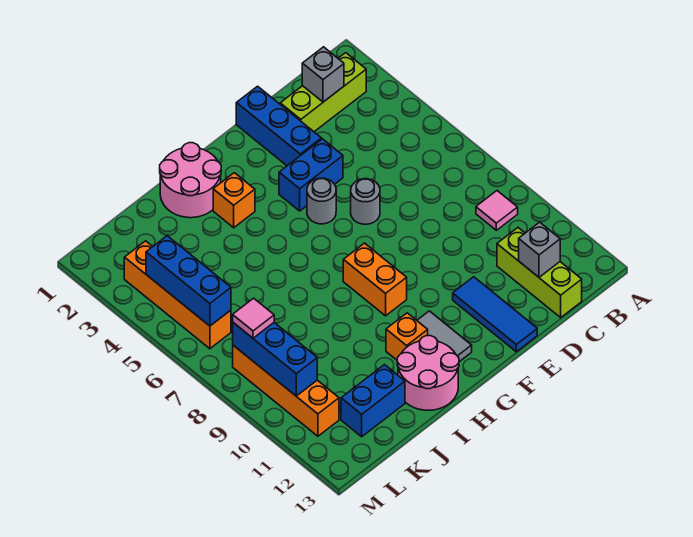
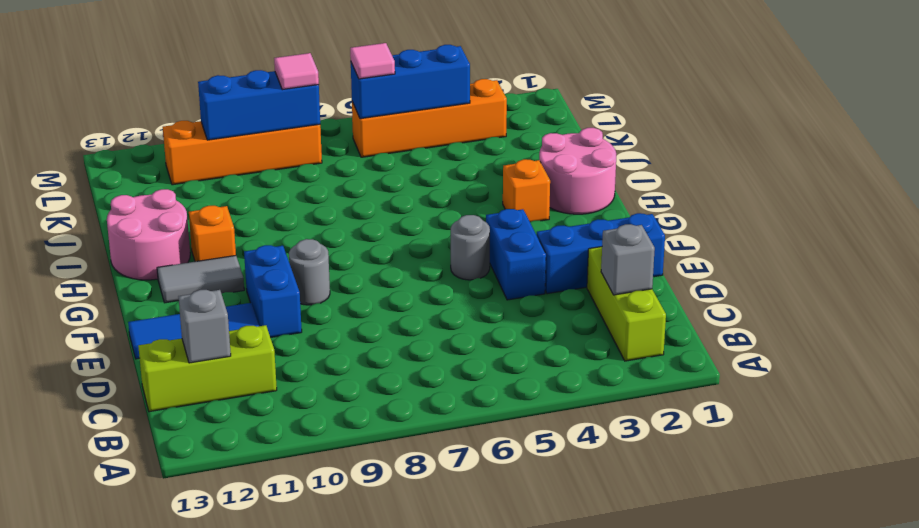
pink 1x1 tile [476,191,518,230] -> pink 1x1 tile moved to [350,43,395,79]
grey 1x1 round brick [351,179,380,224] -> grey 1x1 round brick moved to [289,239,330,305]
orange 1x2 brick [343,243,407,316] -> none
blue 1x2 brick [341,365,405,437] -> blue 1x2 brick moved to [244,245,302,338]

